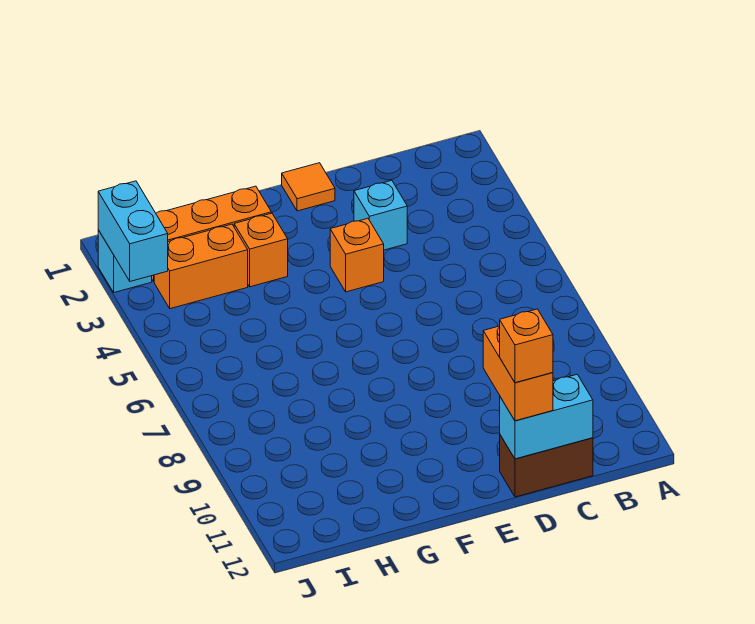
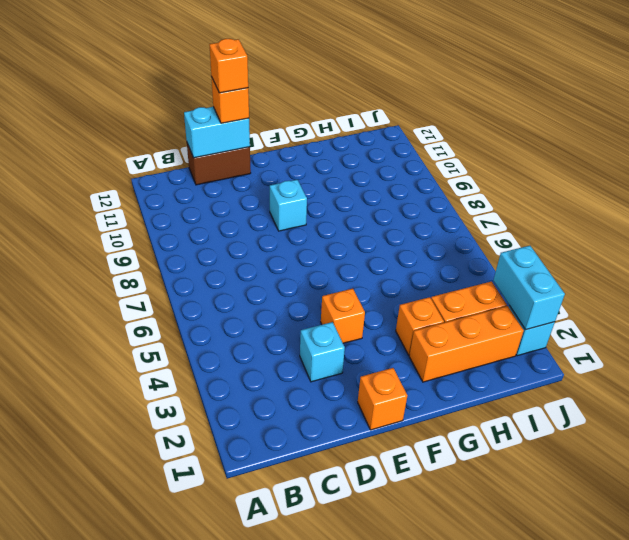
orange 1x2 brick [483,326,553,421] -> orange 1x1 brick [212,79,249,123]
orange 1x1 tile [282,163,335,211] -> orange 1x1 brick [358,368,407,430]
none -> cyan 1x1 brick [270,180,307,231]

